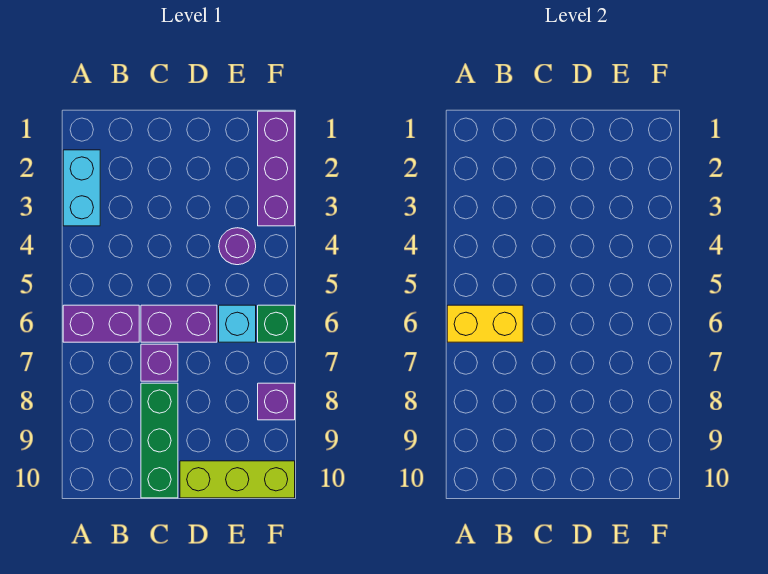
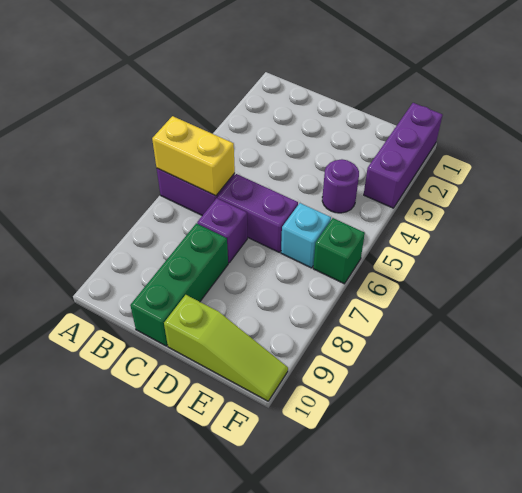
cyan 1x2 brick [63,150,100,226] -> none
lime 1x3 brick [180,461,295,498] -> lime 1x3 slope [164,295,288,401]
purple 1x1 brick [258,383,295,420] -> none

